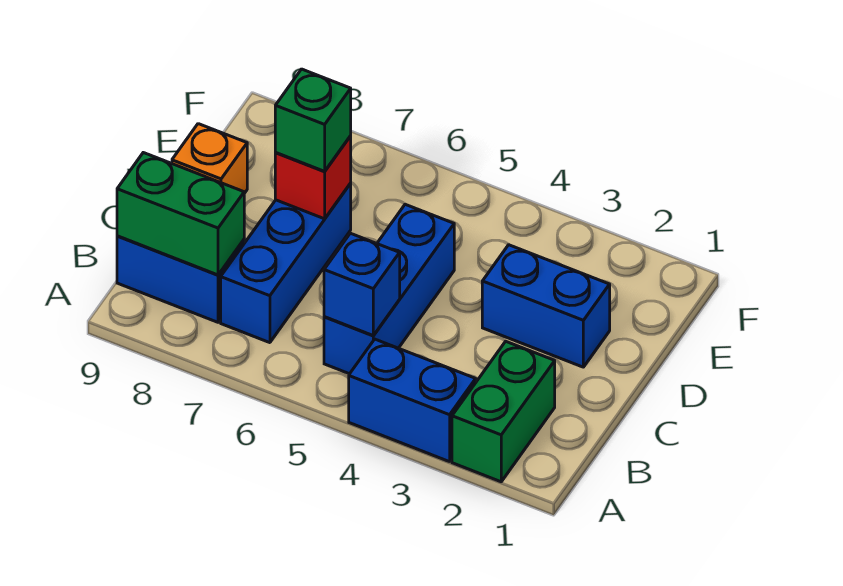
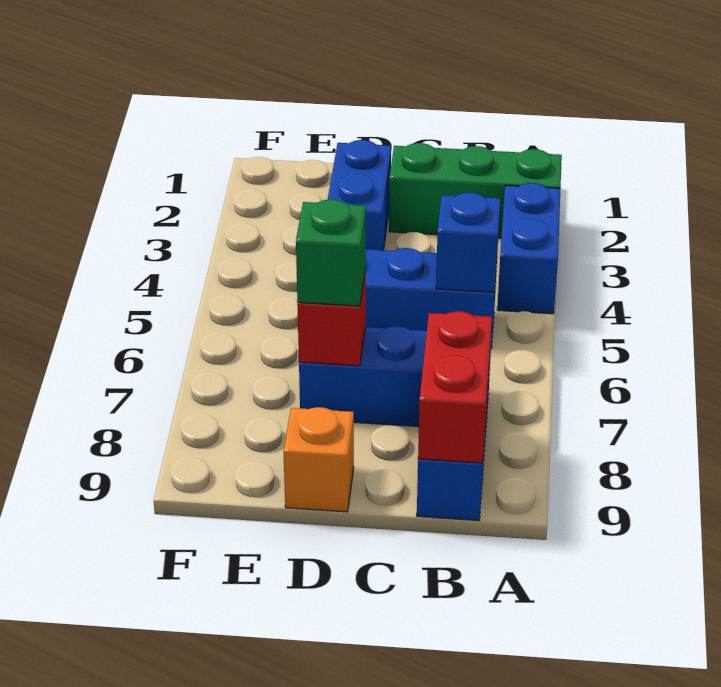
green 1x2 brick [452,341,555,482] -> green 1x3 brick [389,143,562,238]
green 1x2 brick [117,153,244,275] -> red 1x2 brick [418,311,492,463]

